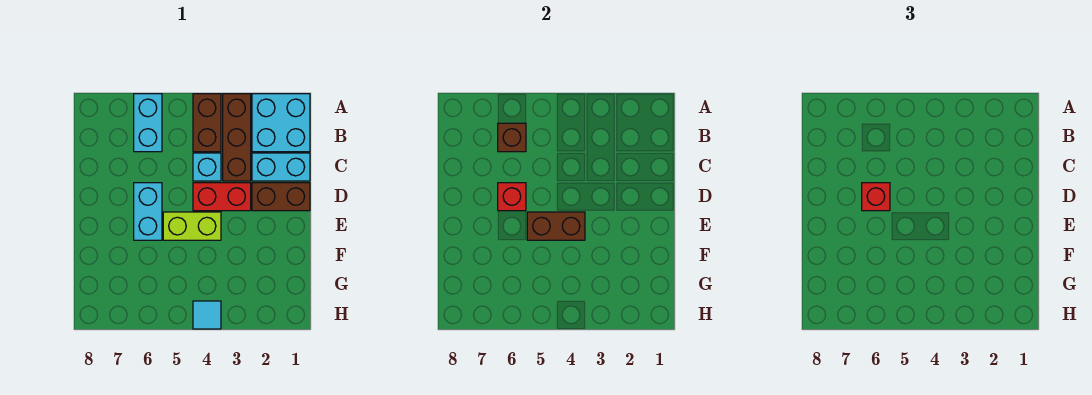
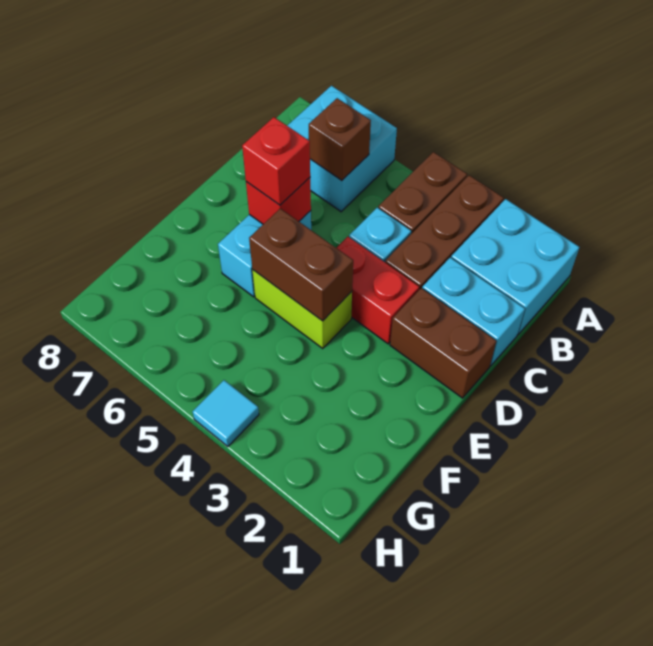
cyan 1x2 brick [134,94,162,152] -> cyan 2x2 brick [287,86,397,212]

